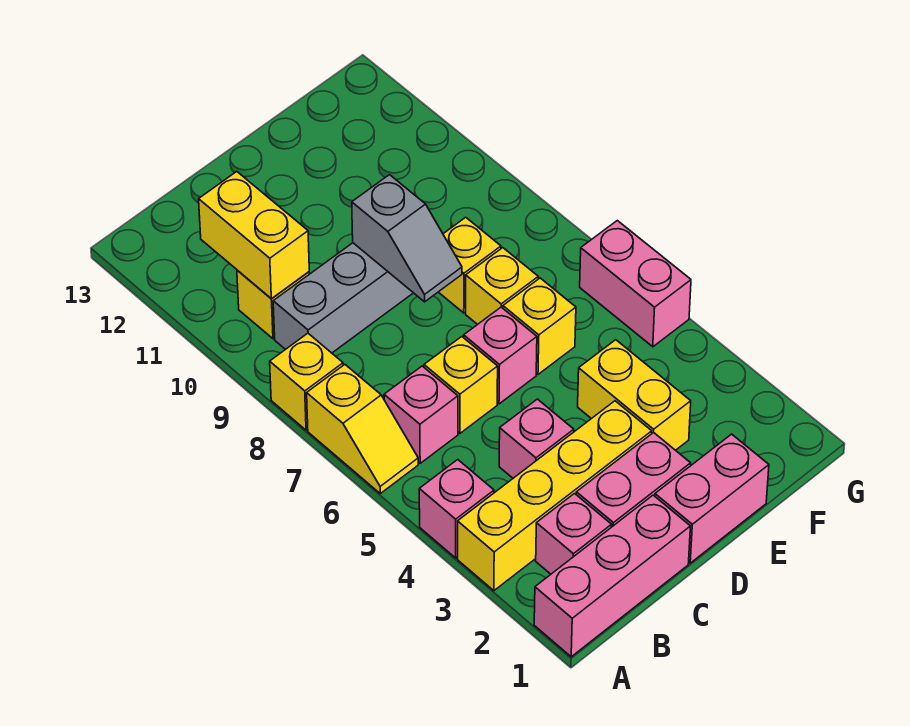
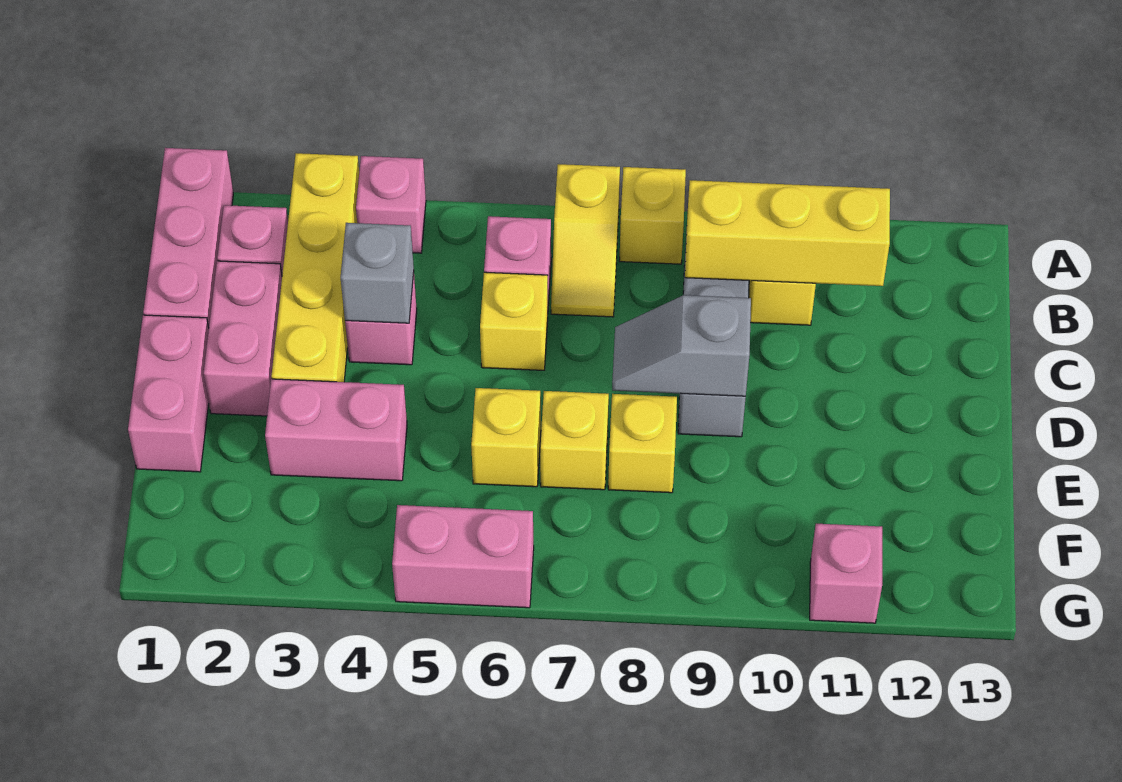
yellow 1x2 slope [307,365,418,493] -> yellow 1x2 slope turned to [551,164,620,317]
yellow 1x2 brick [199,172,309,299] -> yellow 1x3 brick [685,180,890,286]
none -> grey 1x1 brick [341,223,414,323]
pink 1x1 brick [464,307,537,404] -> pink 1x1 brick moved to [810,524,882,623]
yellow 1x2 brick [578,340,691,450] -> pink 1x2 brick [265,379,407,481]

